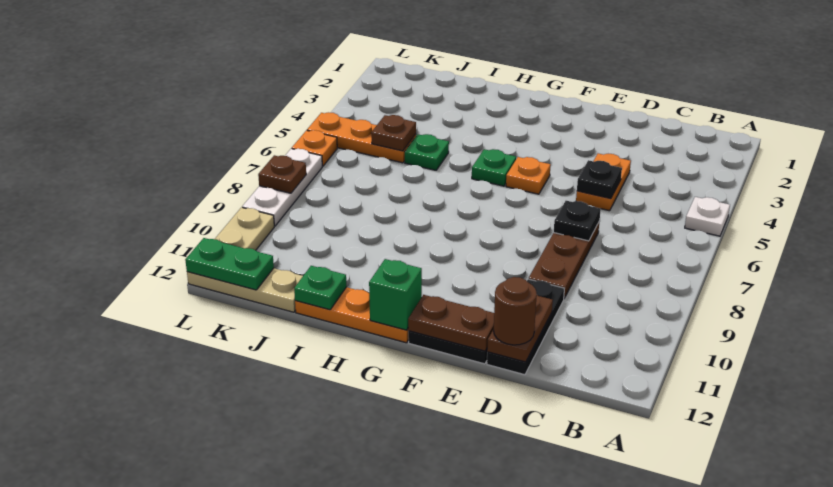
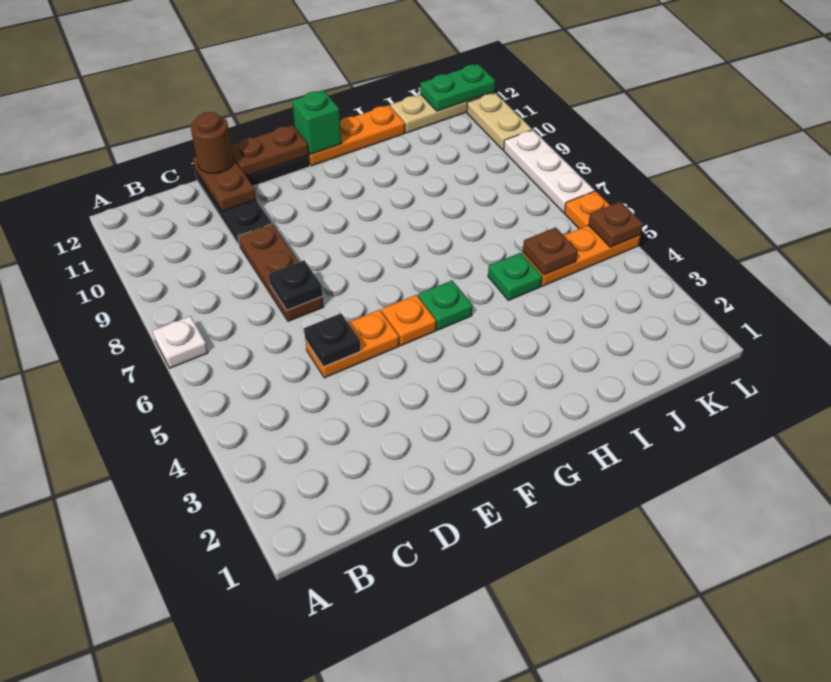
white 1x1 plate [685,197,730,236] -> white 1x1 plate moved to [153,316,208,368]
orange 1x2 plate [576,153,631,211] -> orange 1x2 plate turned to [305,310,399,378]
green 1x1 plate [294,266,346,310] -> none
brown 1x1 plate [258,155,306,193] -> brown 1x1 plate moved to [588,202,643,247]

